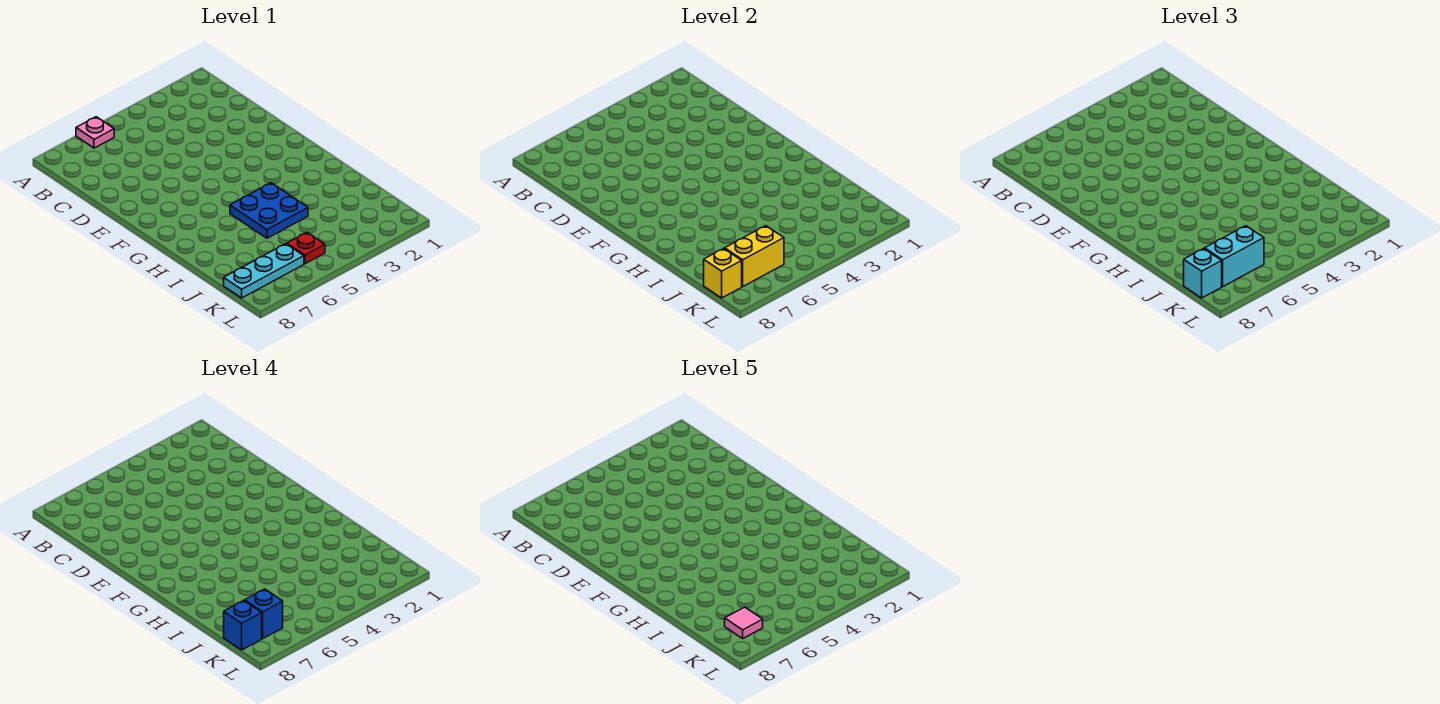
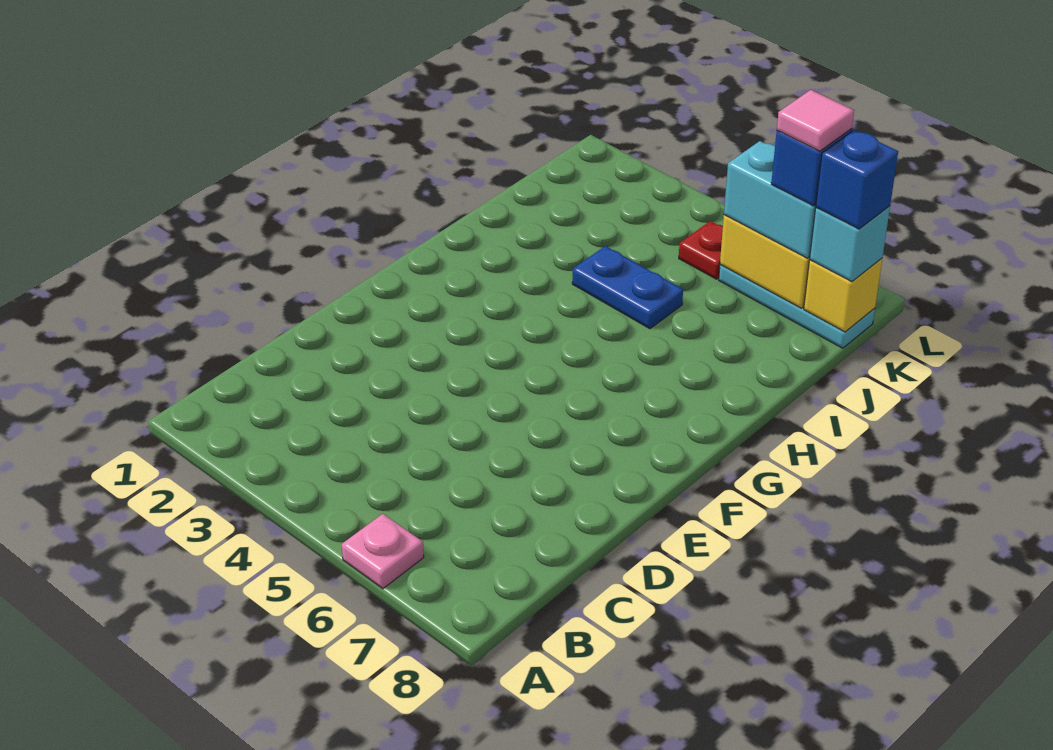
blue 2x2 plate [230,183,308,238] -> blue 1x2 plate [572,246,683,329]

